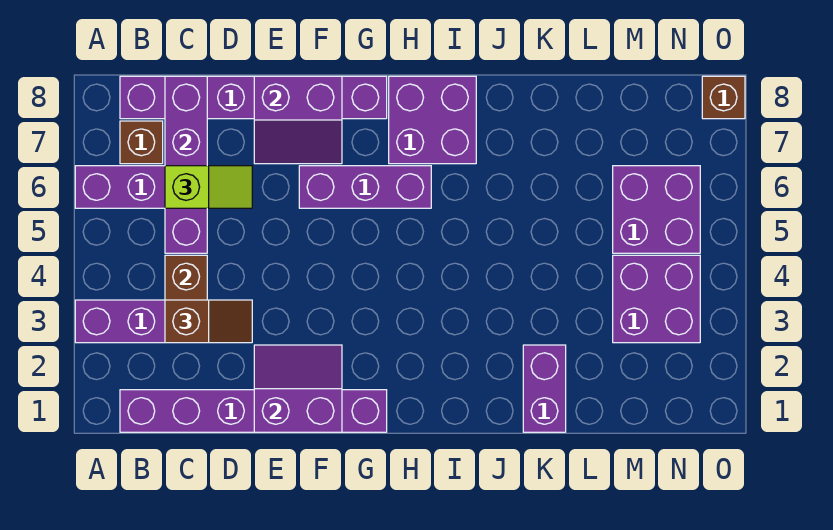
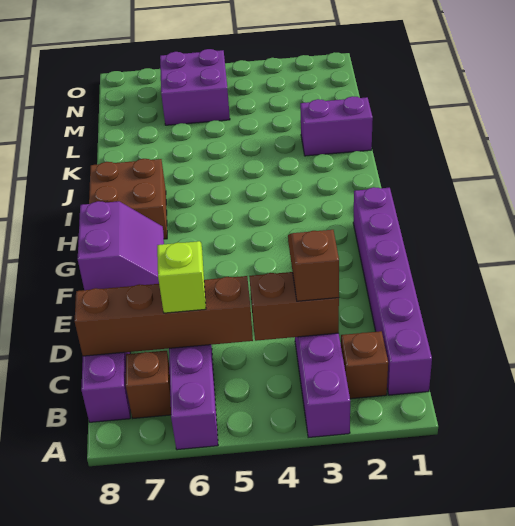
purple 1x4 brick [165,76,207,253] -> brown 1x4 brick [75,276,253,356]
purple 2x2 slope [254,345,342,432] -> none
purple 1x3 brick [299,166,431,208] -> none
purple 2x2 brick [389,76,476,164] -> brown 2x2 brick [89,159,167,239]
purple 2x2 brick [613,255,700,343] -> none
brown 1x1 brick [702,76,745,119] -> brown 1x1 brick moved to [341,331,388,399]

